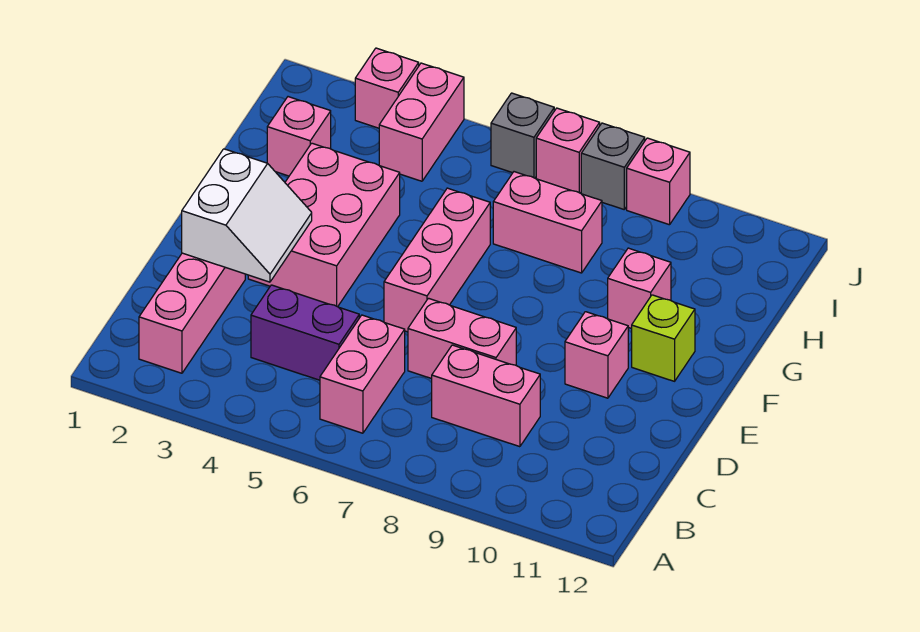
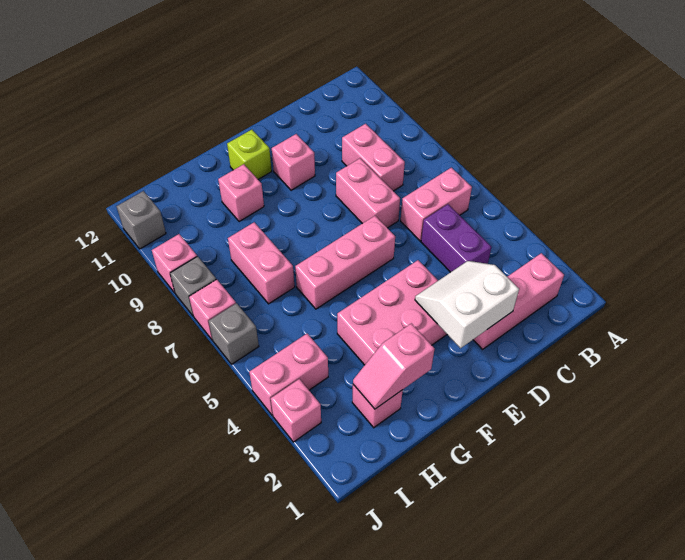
none -> pink 1x2 slope [353,323,434,409]
none -> grey 1x1 brick [116,191,166,249]

